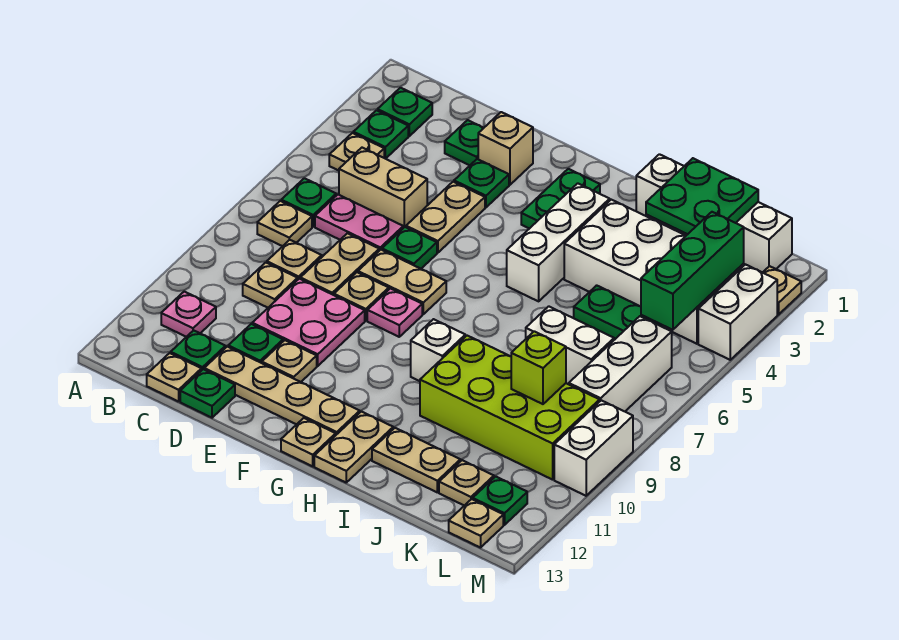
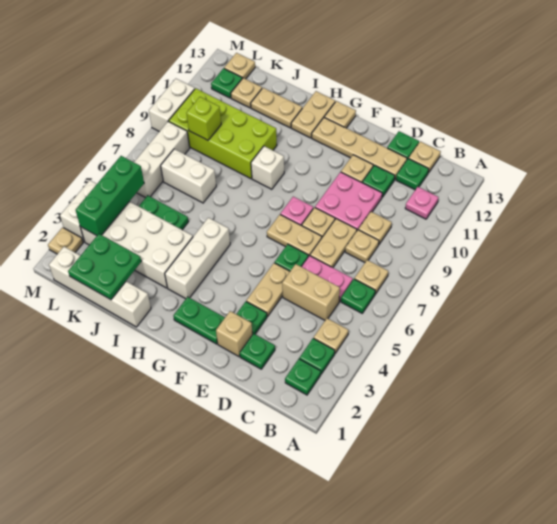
green 1x2 plate [521,169,600,229] -> green 1x2 plate turned to [174,297,225,344]

